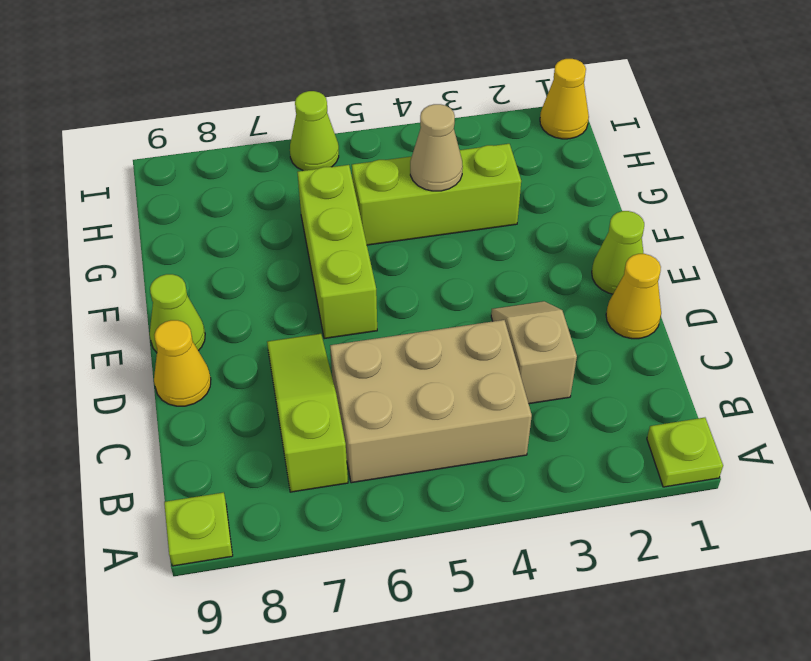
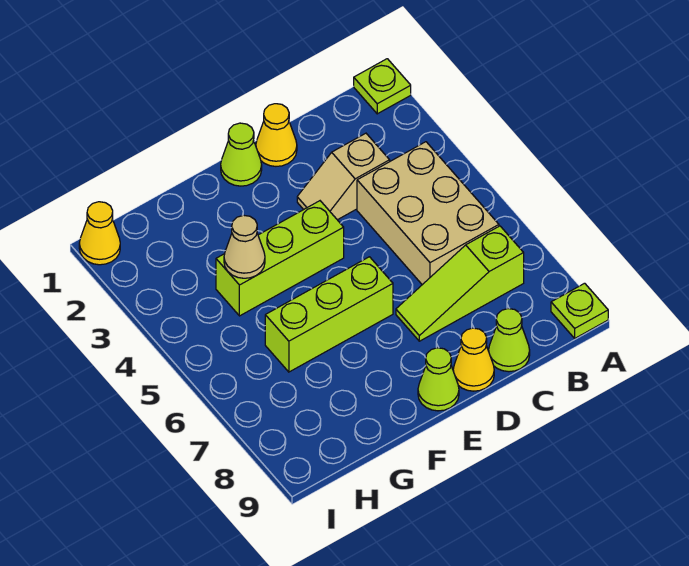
lime 1x3 brick [352,144,521,245] -> lime 1x3 brick turned to [216,201,344,316]
lime 1x1 cone [290,91,339,171] -> lime 1x1 cone moved to [489,309,530,372]

